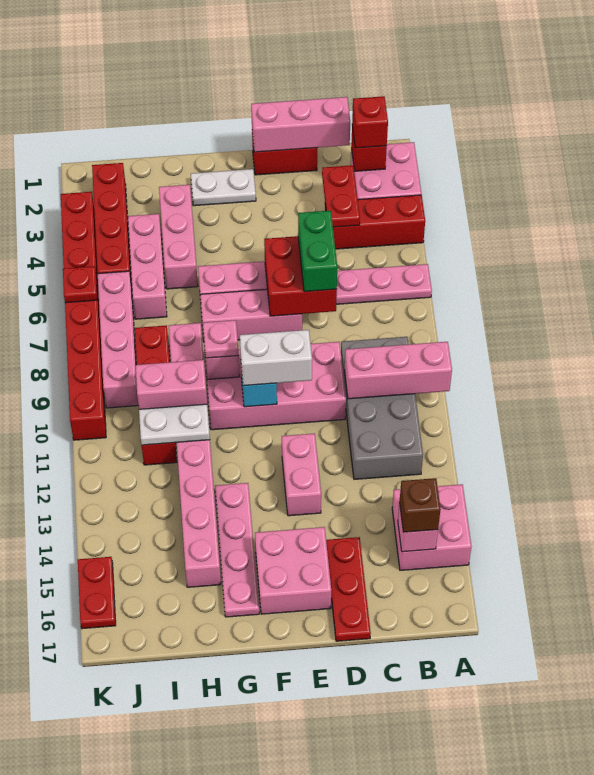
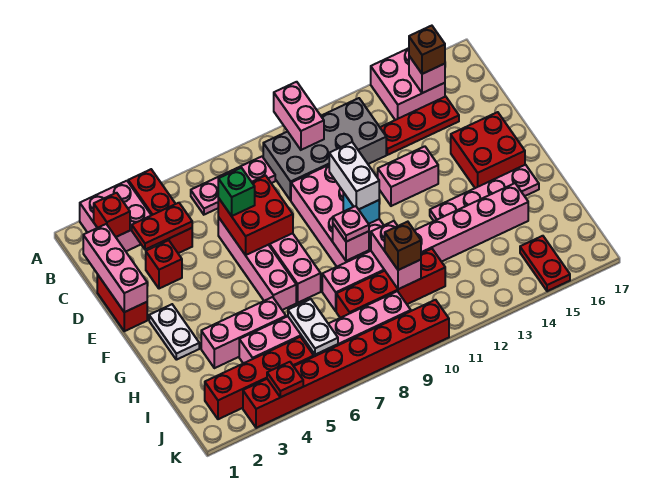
pink 1x3 plate [336,264,432,304] -> pink 1x3 plate turned to [191,157,275,215]
pink 1x3 brick [345,342,452,399] -> pink 1x2 brick [274,82,324,150]
red 1x1 brick [352,96,388,148] -> red 1x1 brick moved to [146,240,182,289]
green 1x2 brick [298,211,337,292] -> green 1x1 brick [218,168,255,216]
red 1x3 plate [326,537,371,641] -> red 1x3 plate moved to [380,97,459,155]
pink 2x2 brick [255,527,331,614] -> red 2x2 brick [451,112,525,188]
white 1x2 plate [139,404,210,445] -> white 1x2 plate moved to [288,299,338,355]
none -> brown 1x1 brick [385,222,421,270]
red 1x1 plate [63,266,97,303] -> red 1x1 plate moved to [267,362,303,397]
red 1x2 plate [78,557,116,629] -> red 1x2 plate turned to [520,236,570,291]

